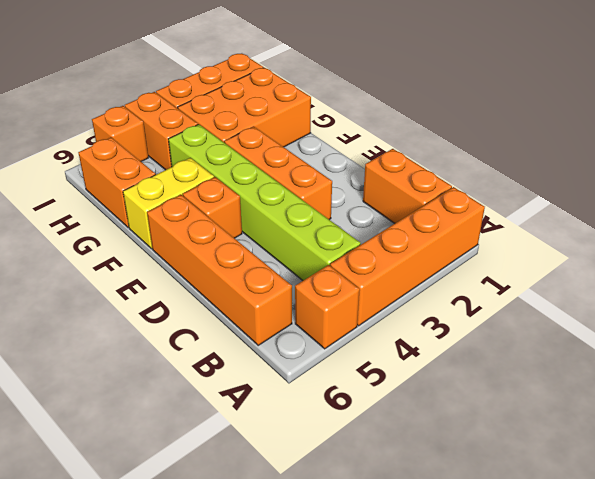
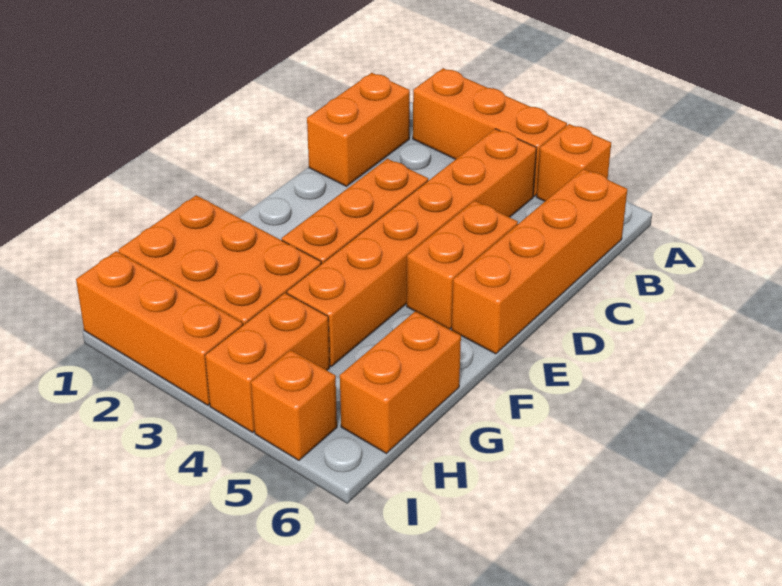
orange 1x4 brick [330,187,485,326] -> orange 1x3 brick [413,68,567,196]
lime 1x6 brick [169,124,361,281] -> orange 1x6 brick [287,129,537,366]
orange 1x1 brick [183,177,242,238] -> orange 1x2 brick [407,201,518,329]
yellow 1x2 brick [123,158,214,249] -> none

